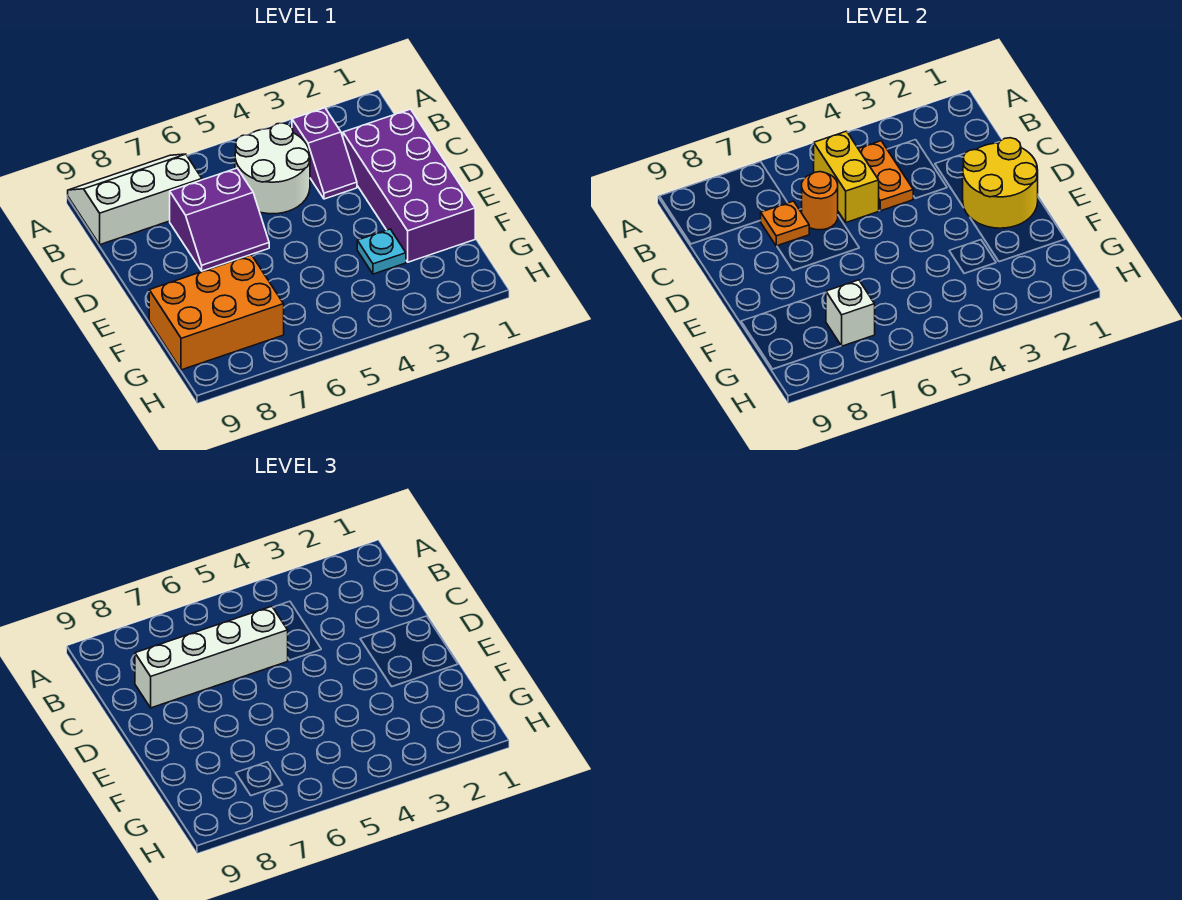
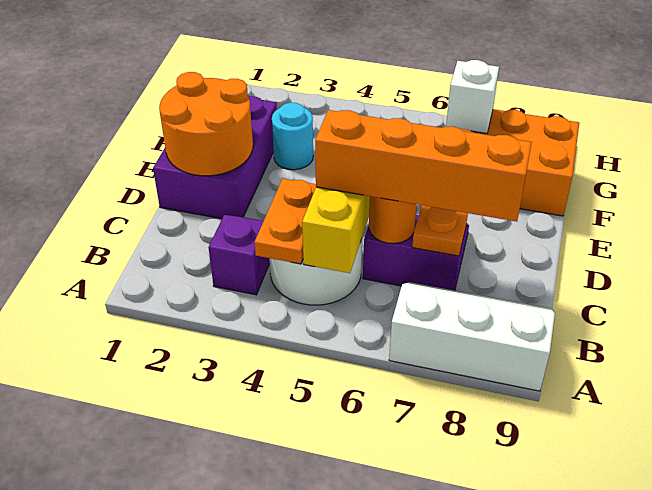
white 2x3 slope [68,154,202,245] -> white 2x3 slope turned to [389,282,555,391]
purple 2x4 brick [343,109,475,262] -> purple 2x3 brick [153,96,277,219]
white 1x4 brick [135,606,288,708] -> orange 1x4 brick [315,110,532,222]
yellow 2x2 round brick [963,138,1038,228] -> orange 2x2 round brick [159,72,253,176]
cyan 1x1 plate [357,229,406,274] -> cyan 1x1 round brick [272,103,313,170]

